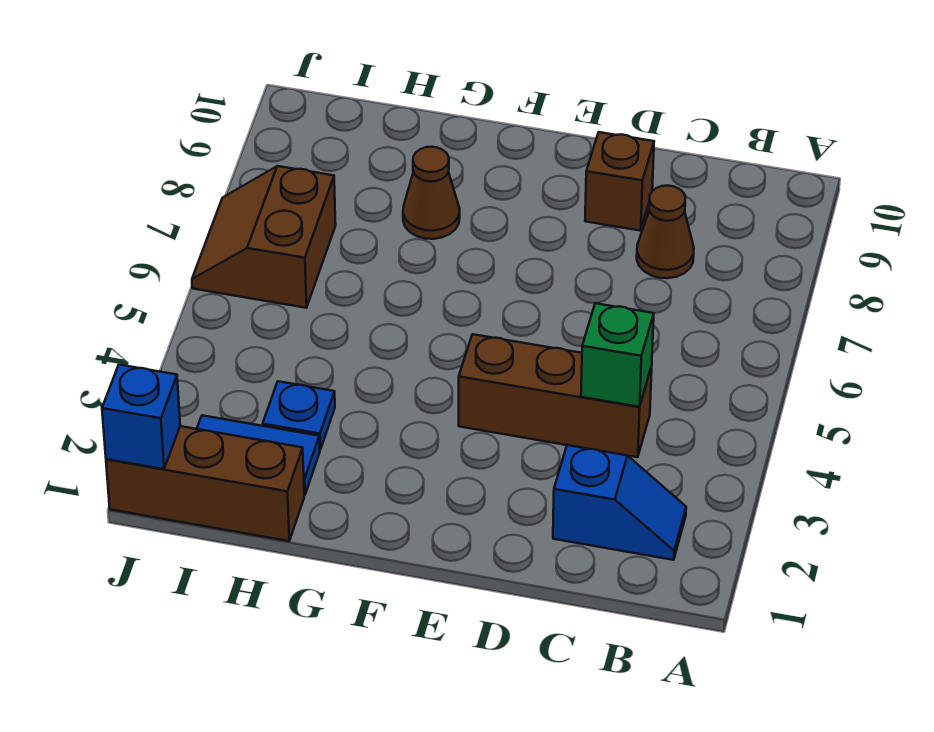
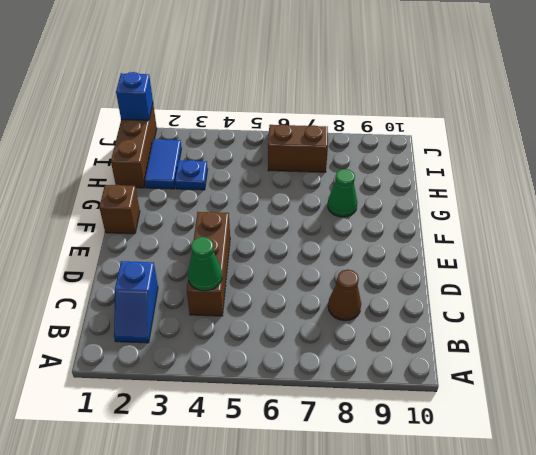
green 1x1 brick [581,303,654,407] -> green 1x1 cone [188,237,222,291]
brown 1x1 brick [585,132,654,231] -> brown 1x1 brick moved to [99,185,140,234]
brown 1x1 cone [403,147,460,239] -> green 1x1 cone [328,169,357,217]

